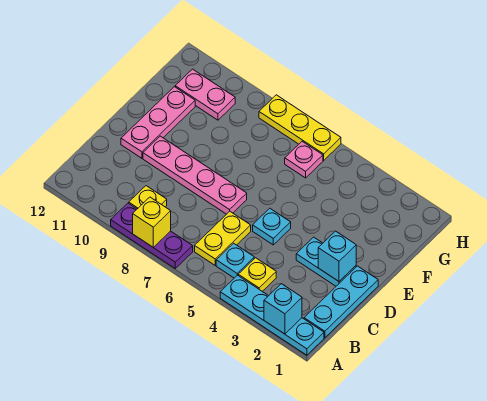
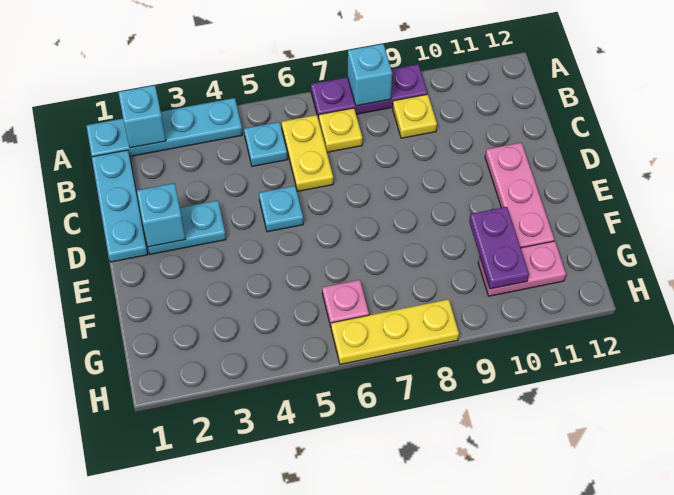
yellow 1x1 brick [133,197,171,248] -> cyan 1x1 brick [348,44,392,106]
yellow 1x1 plate [238,258,276,291] -> yellow 1x1 plate moved to [319,108,362,152]
pink 1x4 plate [143,136,247,214] -> none
none -> purple 1x2 plate [469,207,529,289]

